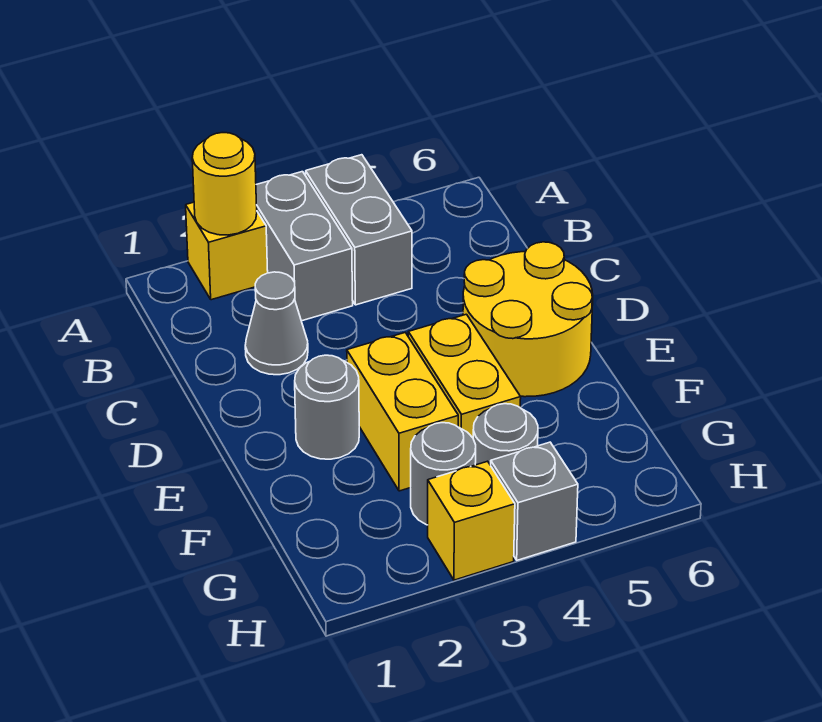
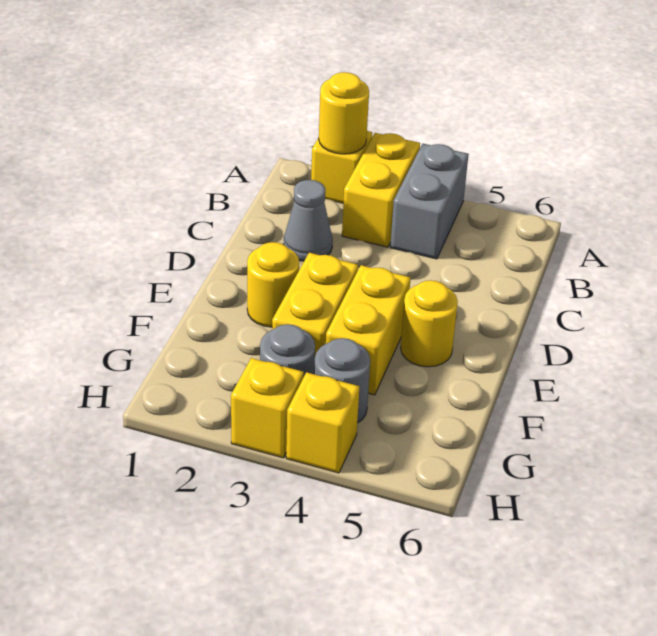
grey 1x2 brick [256,172,353,321] -> yellow 1x2 brick [342,133,420,247]
yellow 2x2 round brick [463,242,593,397] -> yellow 1x1 round brick [401,280,458,367]
grey 1x1 round brick [295,355,359,459] -> yellow 1x1 round brick [247,242,299,327]
grey 1x1 brick [491,442,578,560] -> yellow 1x1 brick [286,372,359,473]

